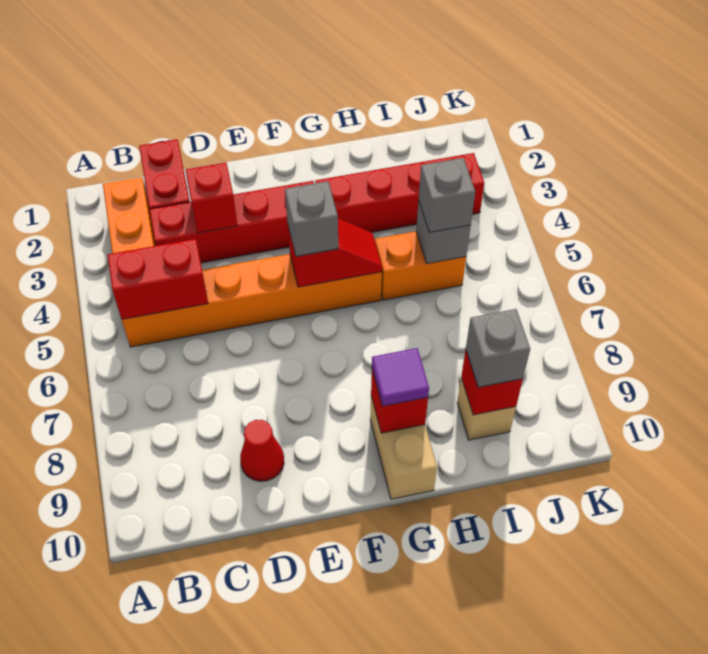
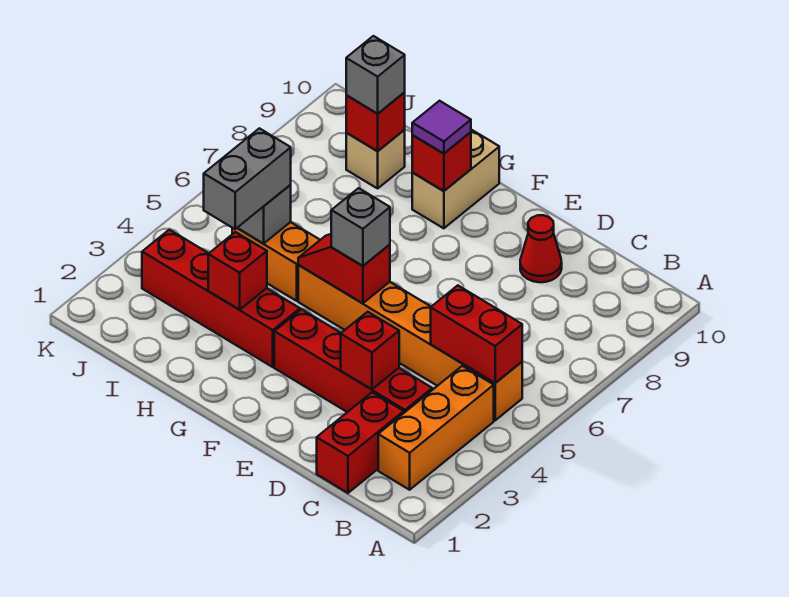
none -> red 1x1 brick [208,232,267,310]
grey 1x1 brick [419,158,475,232] -> grey 1x2 brick [204,128,291,229]

